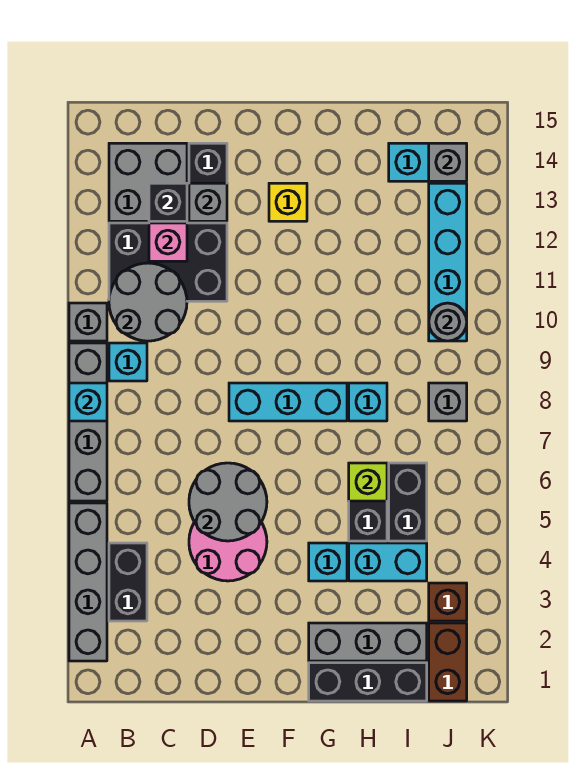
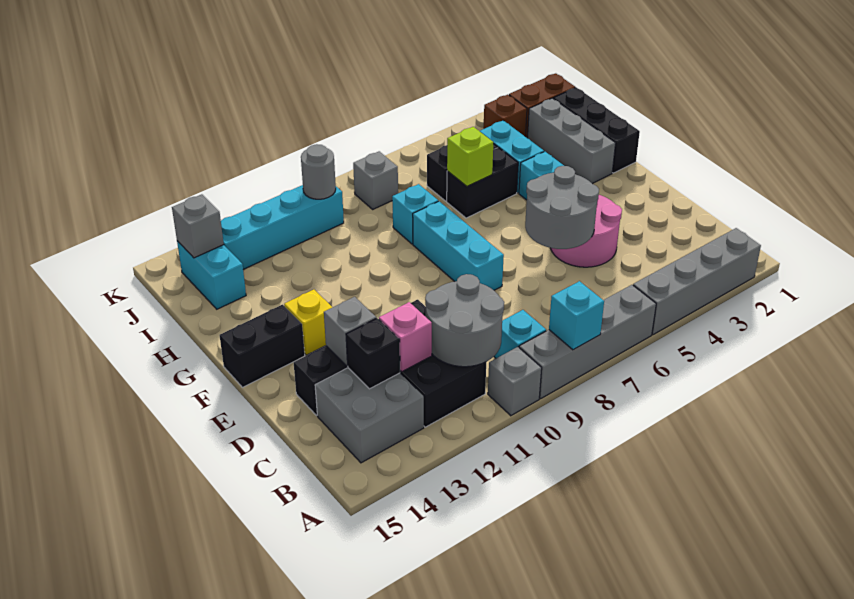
black 1x2 brick [109,543,147,621] -> black 1x2 brick moved to [220,305,305,387]

